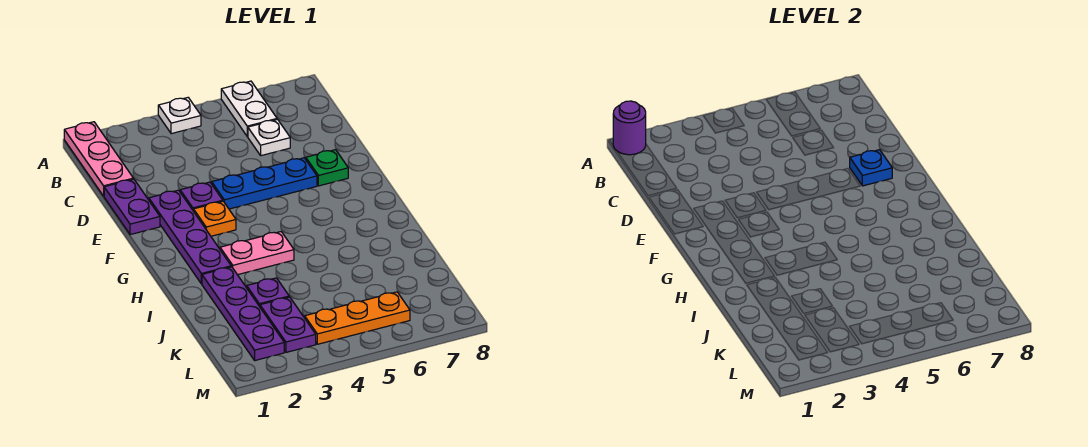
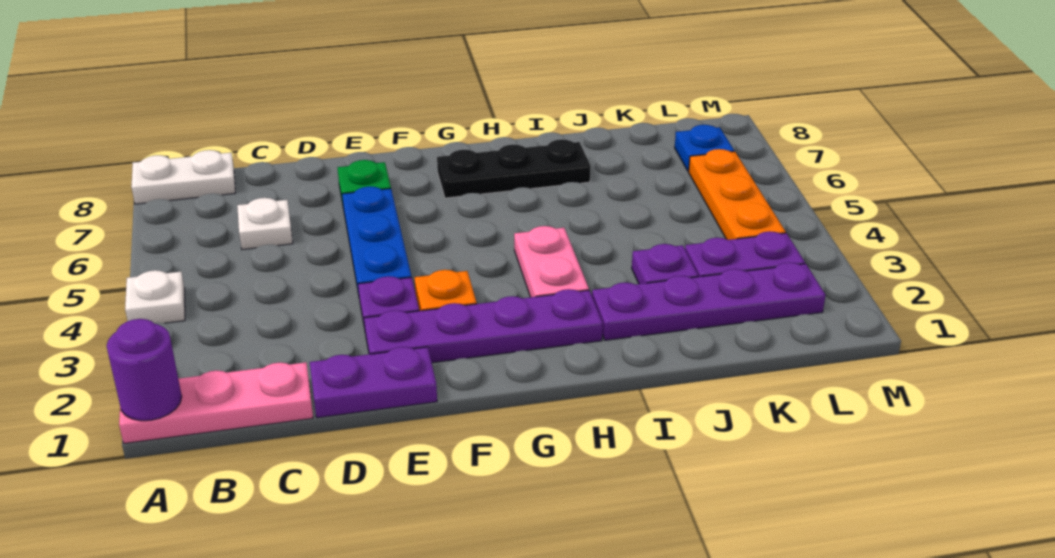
white 1x2 plate [221,81,277,136] -> white 1x2 plate moved to [131,150,235,204]
blue 1x1 plate [850,150,892,186] -> blue 1x1 plate moved to [675,125,734,171]
none -> black 1x3 plate [437,139,591,198]

